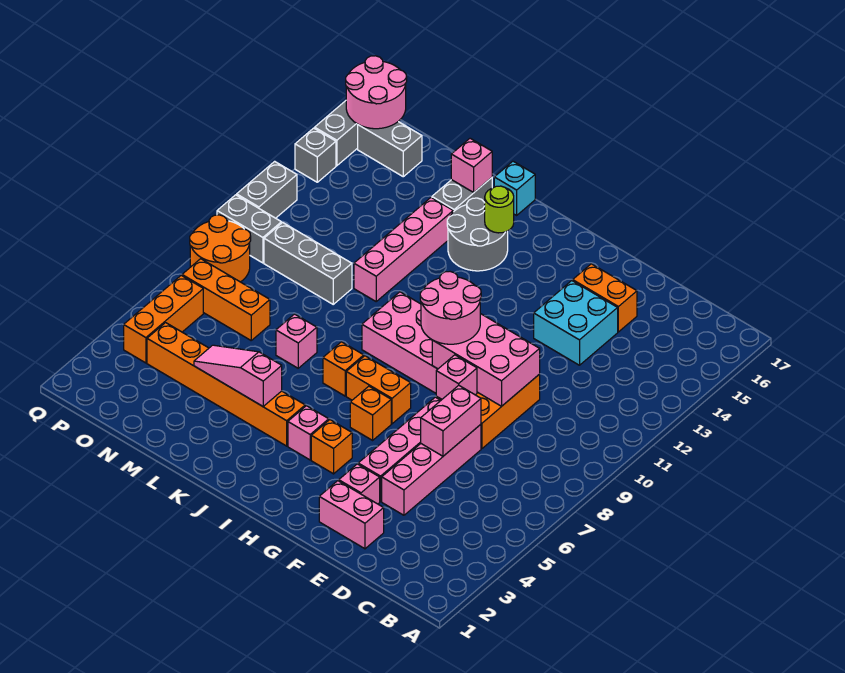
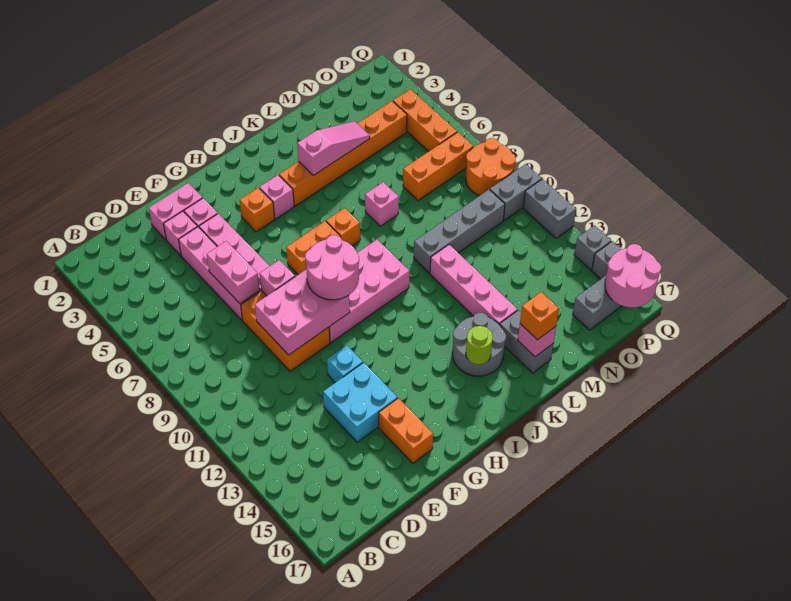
none -> pink 1x1 brick [164,211,197,256]
orange 1x2 brick [573,264,637,332] -> orange 1x2 brick turned to [379,398,433,463]
orange 1x1 brick [350,386,391,440] -> orange 1x1 brick moved to [520,292,559,340]
cyan 1x1 brick [494,161,535,215] -> cyan 1x1 brick moved to [327,345,363,383]
grey 1x3 brick [264,223,352,304] -> grey 1x4 brick [414,190,505,273]

